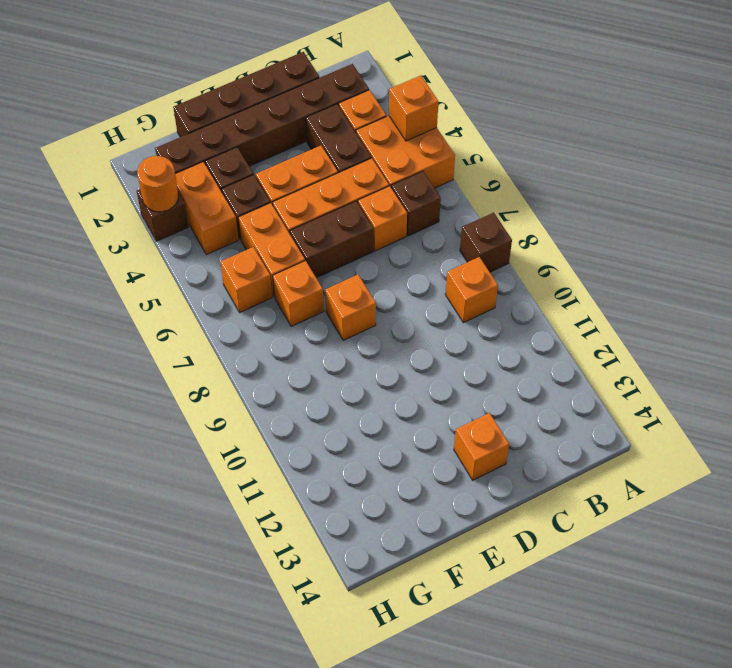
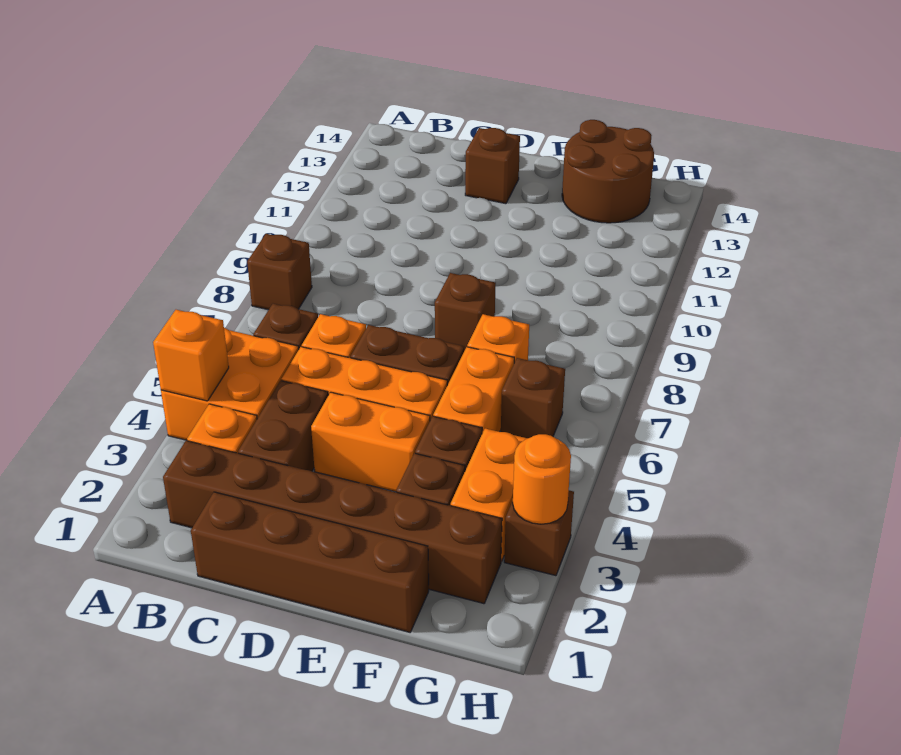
orange 1x1 brick [445,257,498,323] -> none
orange 1x1 brick [454,413,509,480] -> brown 1x1 brick [465,128,520,204]
orange 1x1 brick [325,275,376,341] -> brown 1x1 brick [435,273,496,351]
none -> brown 2x2 round brick [562,120,654,223]
orange 1x1 brick [220,247,272,313] -> brown 1x1 brick [501,358,565,438]

